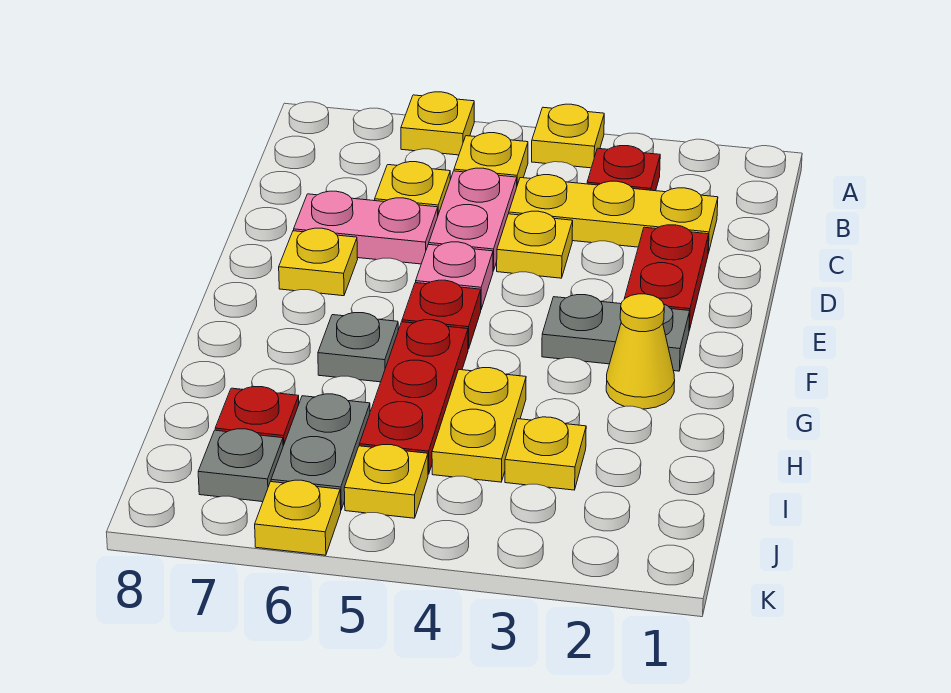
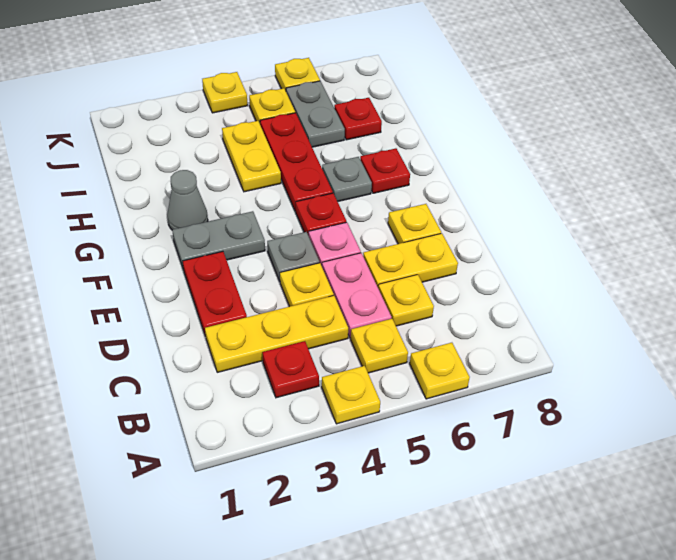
pink 1x2 plate [294,191,438,264] -> yellow 1x2 plate [363,233,458,287]
yellow 1x1 cone [606,294,675,409] -> grey 1x1 cone [167,170,208,230]
none -> red 1x1 plate [360,148,410,193]
yellow 1x1 plate [505,417,586,490] -> yellow 1x1 plate moved to [202,72,247,113]
grey 1x1 plate [198,429,283,502] -> grey 1x1 plate moved to [267,232,319,281]

